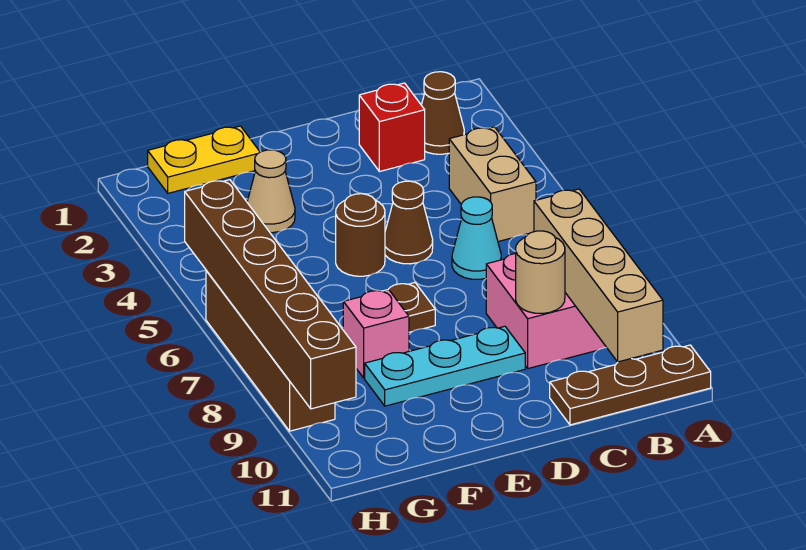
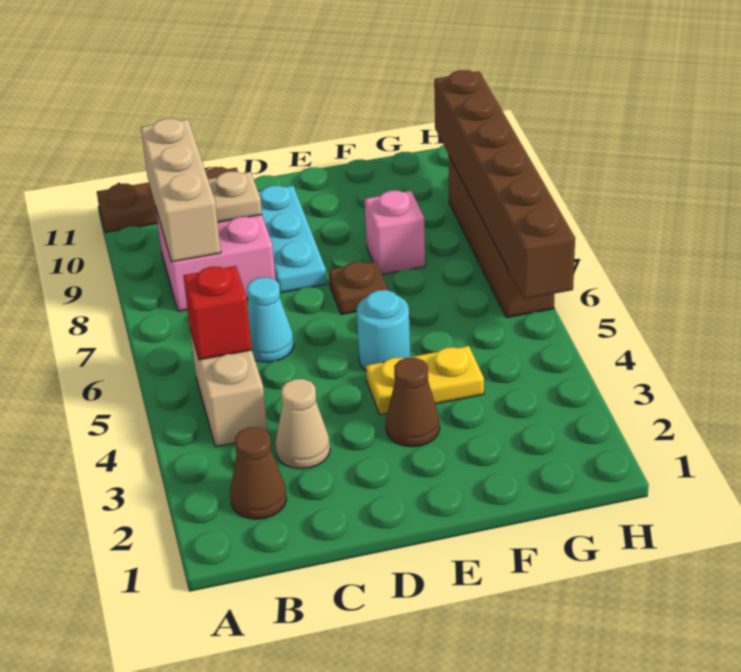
tan 1x4 brick [534,189,663,362] -> tan 1x3 brick [141,119,221,262]
red 1x1 brick [359,83,425,172] -> red 1x1 brick moved to [183,266,252,360]
tan 1x1 round brick [516,231,565,314] -> tan 1x1 plate [208,172,262,222]
brown 1x1 cone [385,181,433,264] -> brown 1x1 cone moved to [386,358,440,447]
cyan 1x3 plate [365,326,525,406] -> cyan 1x3 plate turned to [258,186,327,293]
brown 1x1 round brick [336,194,385,276] -> cyan 1x1 round brick [357,290,410,370]
yellow 1x2 plate [148,126,260,193] -> yellow 1x2 plate moved to [366,346,484,415]
tan 1x1 cone [247,150,295,233] -> tan 1x1 cone moved to [276,379,330,469]

